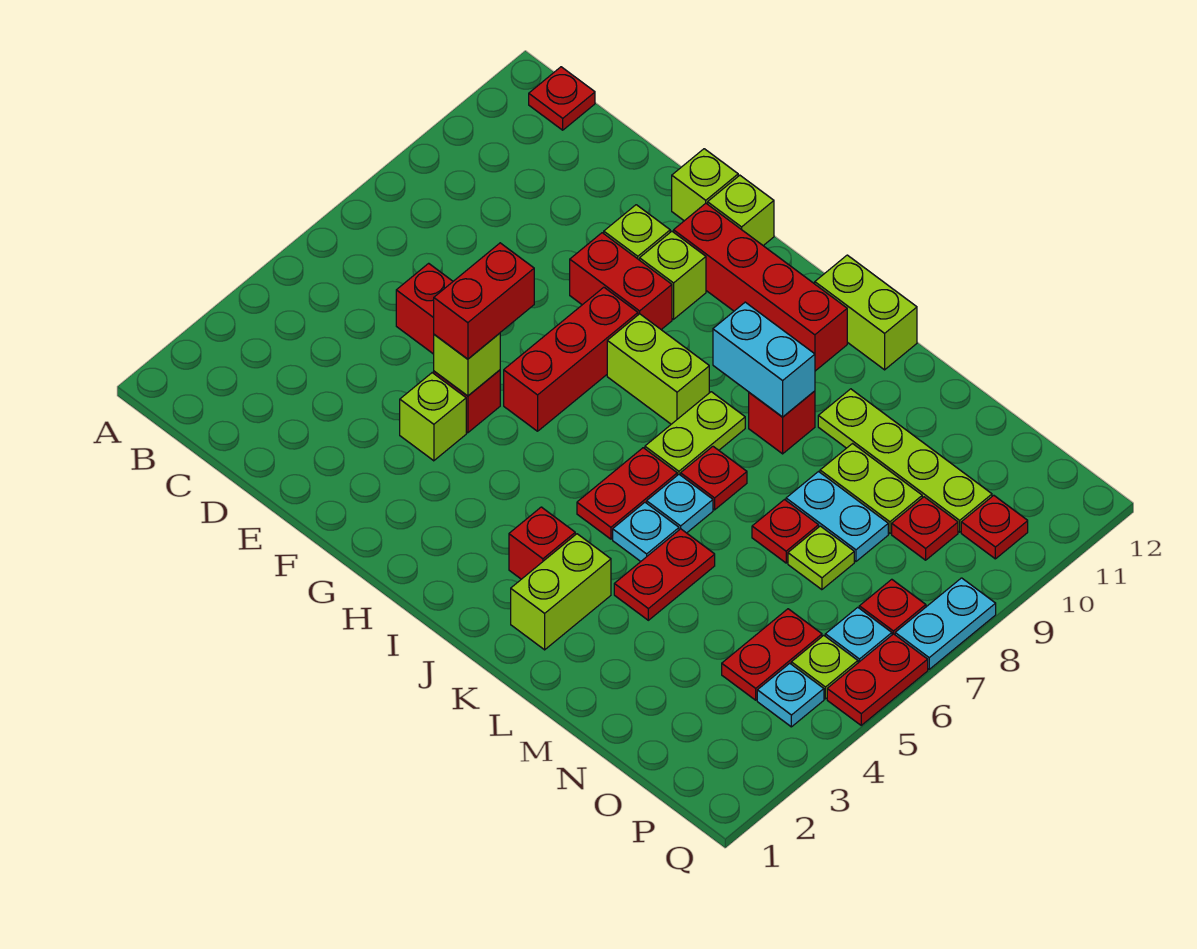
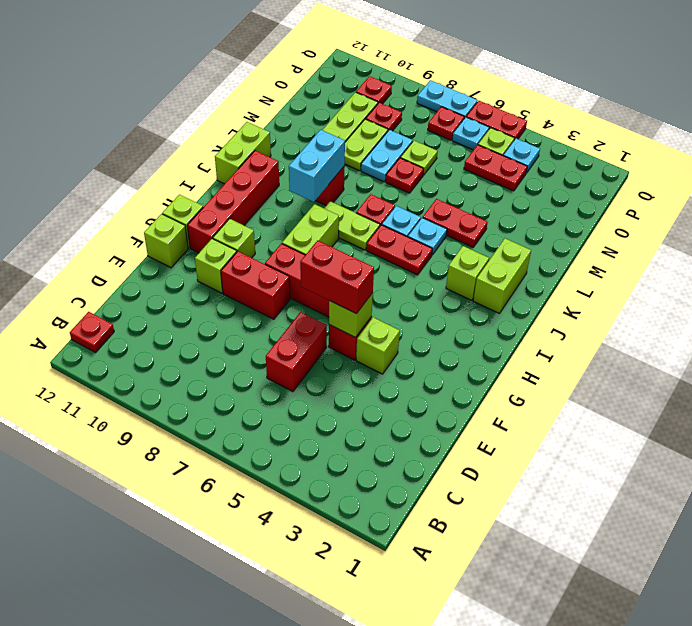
red 1x2 brick [570,233,672,330] -> red 1x2 brick turned to [221,251,290,319]
red 1x1 brick [509,507,575,579] -> lime 1x1 brick [446,246,489,301]
lime 1x2 brick [511,534,611,650] -> lime 1x2 brick turned to [473,238,531,314]

